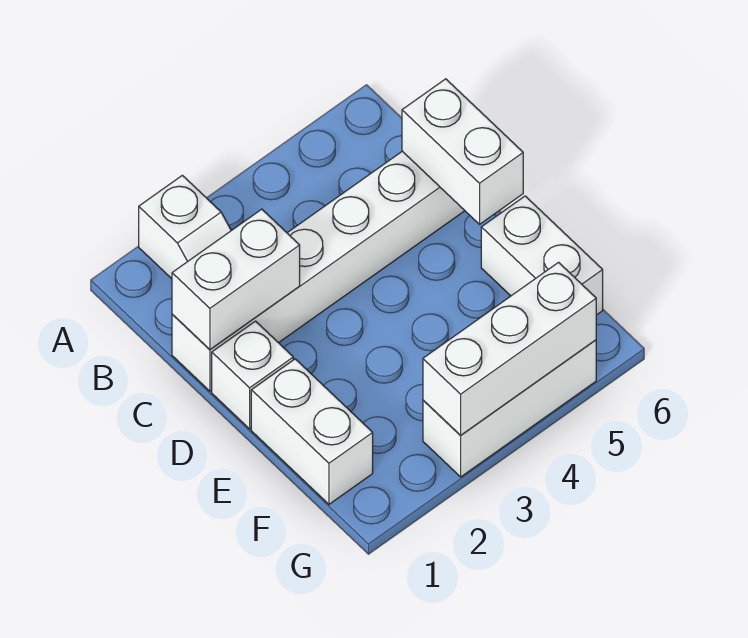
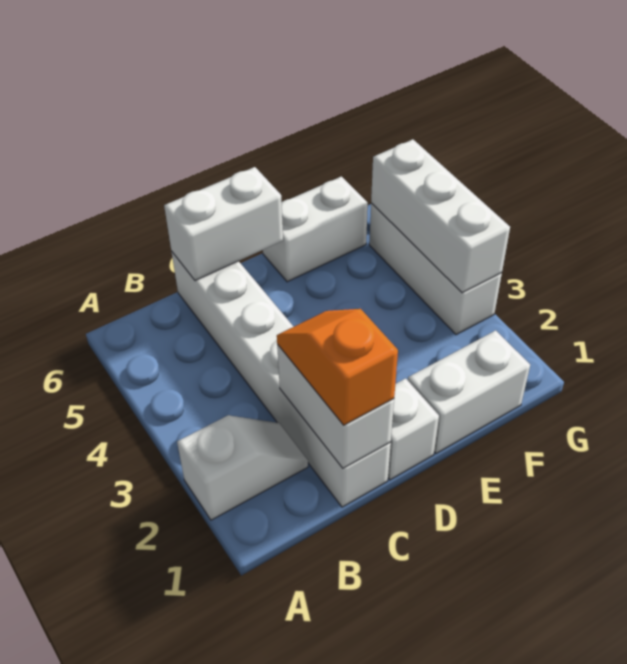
none -> orange 1x2 slope [277,309,398,425]

